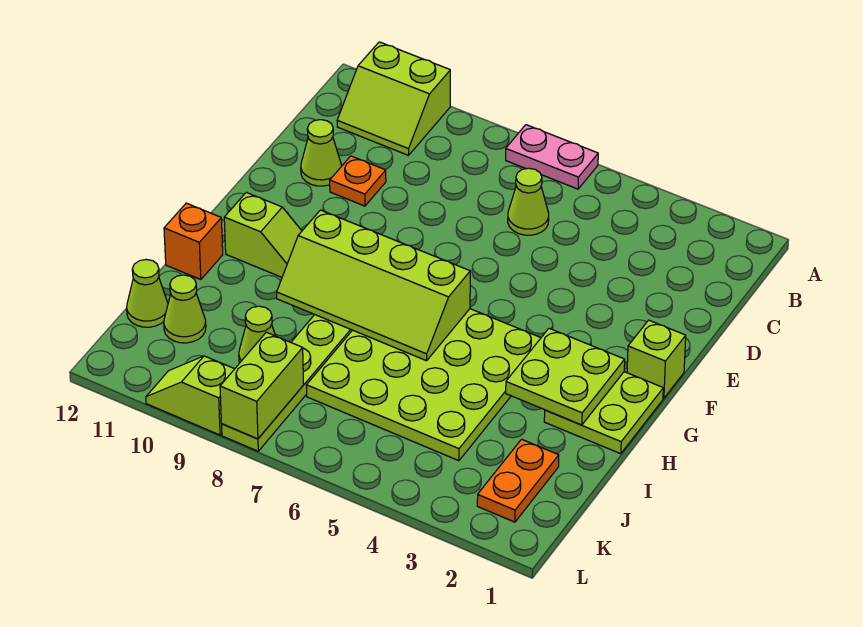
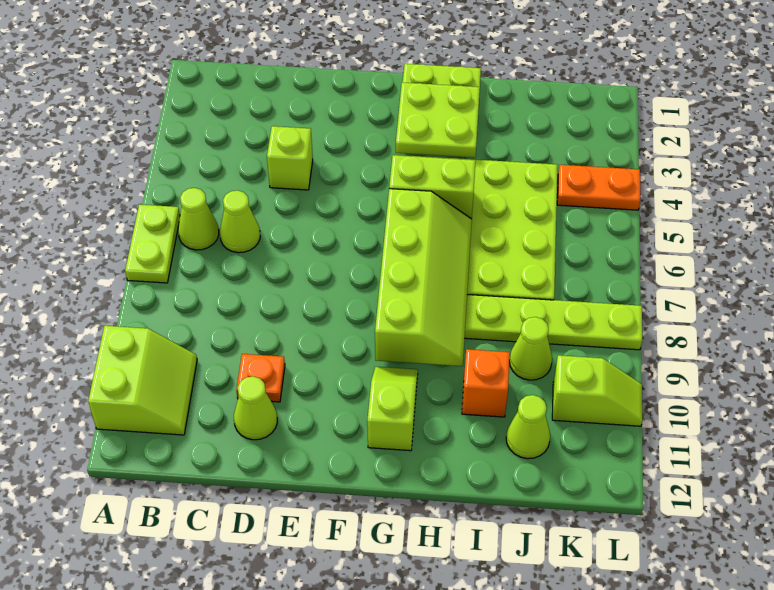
pink 1x2 plate [506,125,598,189] -> lime 1x2 plate [125,204,180,283]
lime 1x1 brick [627,320,686,398] -> lime 1x1 brick moved to [267,126,313,190]
orange 1x1 brick [164,203,223,280] -> orange 1x1 brick moved to [462,349,510,417]
orange 1x2 plate [477,439,559,522] -> orange 1x2 plate moved to [557,165,640,210]
lime 1x1 cone [127,260,168,327] -> lime 1x1 cone moved to [178,188,219,250]
lime 1x2 brick [220,332,304,439] -> lime 1x2 brick moved to [389,155,476,219]
lime 1x2 slope [146,356,234,435] -> lime 1x2 slope turned to [552,355,642,426]

